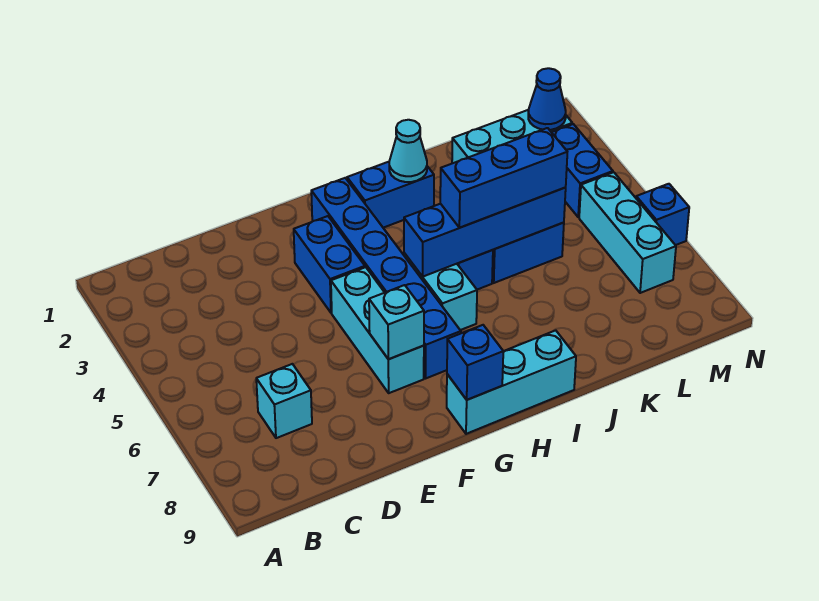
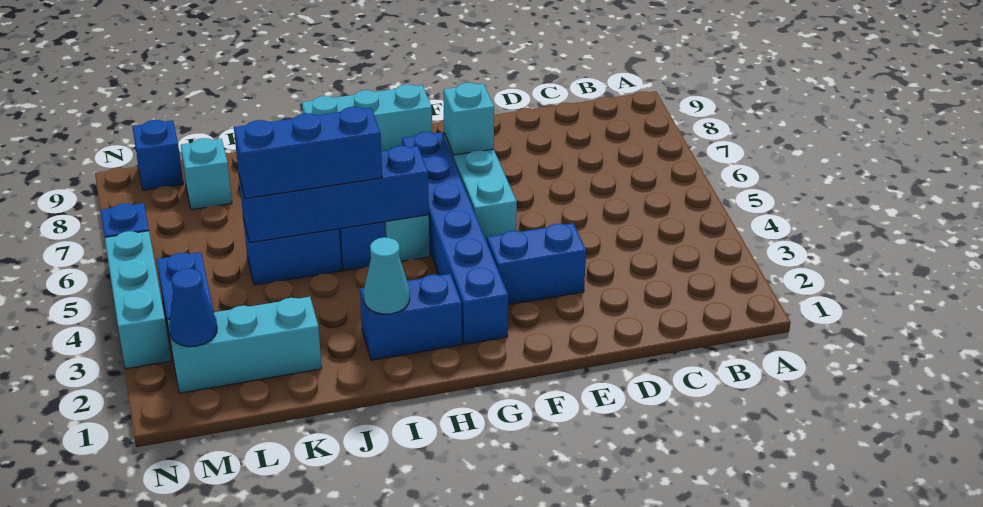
cyan 1x1 brick [256,364,312,438] -> cyan 1x1 brick moved to [181,138,232,210]
blue 1x2 brick [294,216,365,313] -> blue 1x2 brick turned to [487,223,586,305]
blue 1x1 brick [447,325,503,400] -> blue 1x1 brick moved to [132,120,183,190]
cyan 1x3 brick [579,172,676,293] -> cyan 1x3 brick moved to [105,231,171,369]

